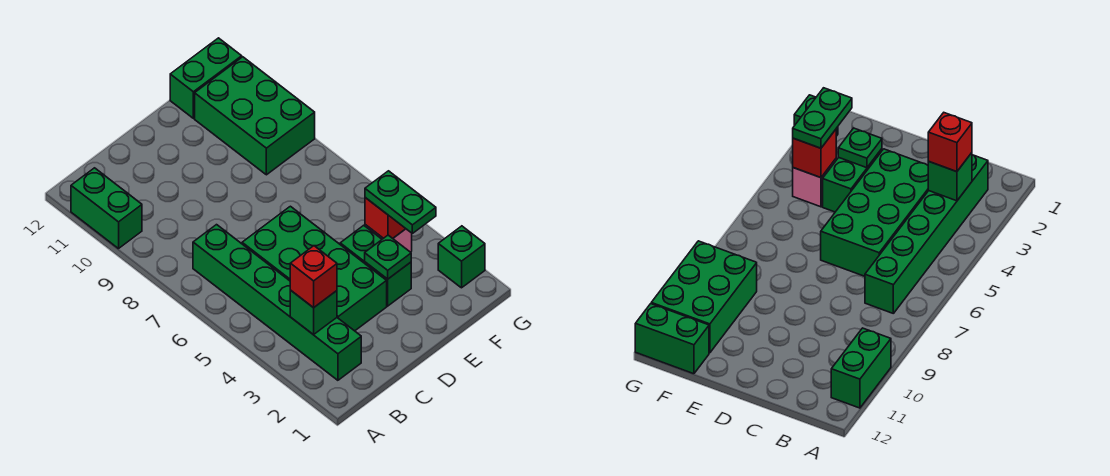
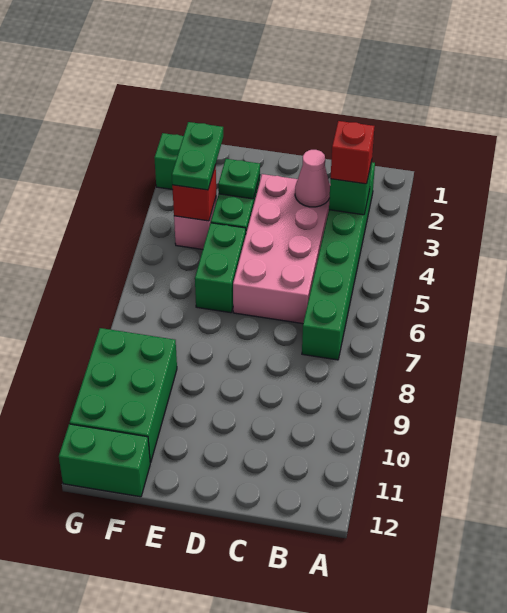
green 1x2 brick [71,168,142,249] -> green 1x2 brick moved to [195,223,246,313]
green 2x4 brick [242,206,387,331] -> pink 2x4 brick [233,174,329,324]
none -> pink 1x1 cone [295,150,330,207]

